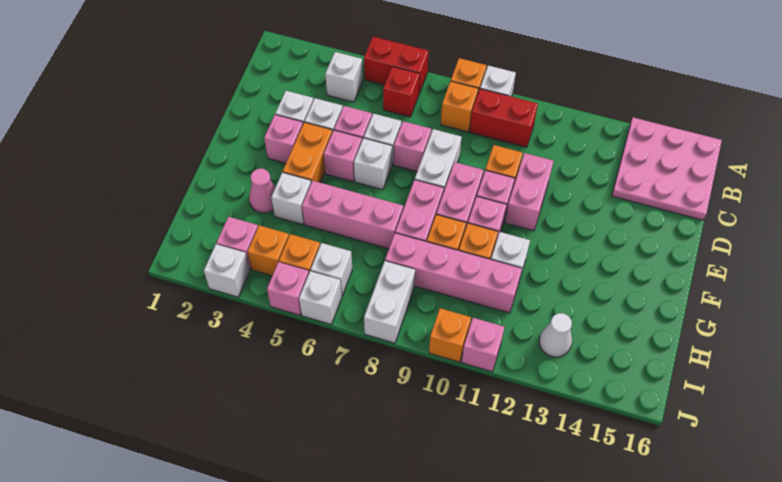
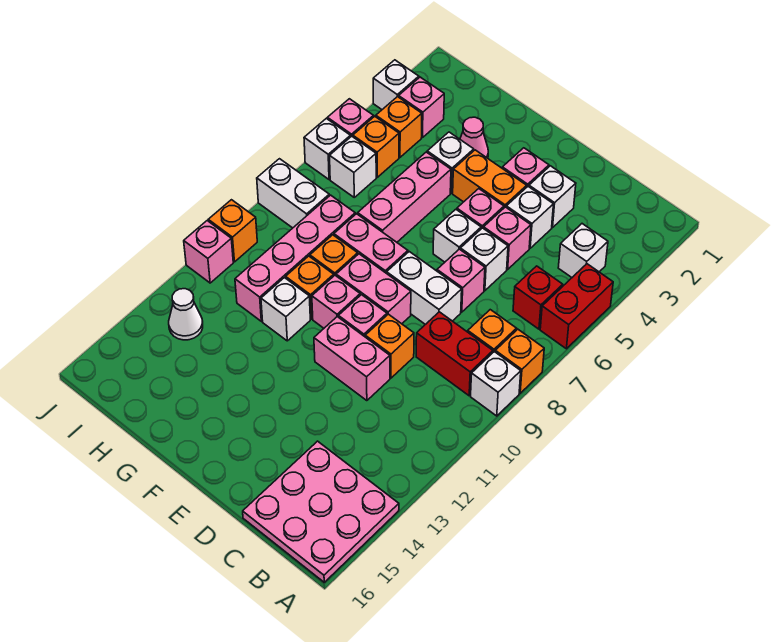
red 1x2 brick [470,89,538,147] -> red 1x2 brick turned to [416,312,493,396]

